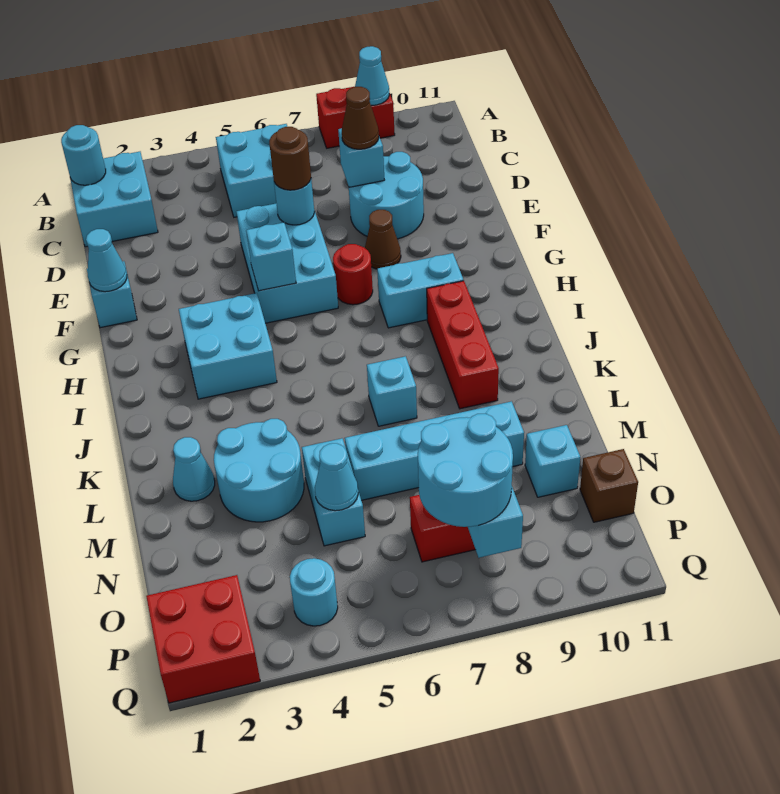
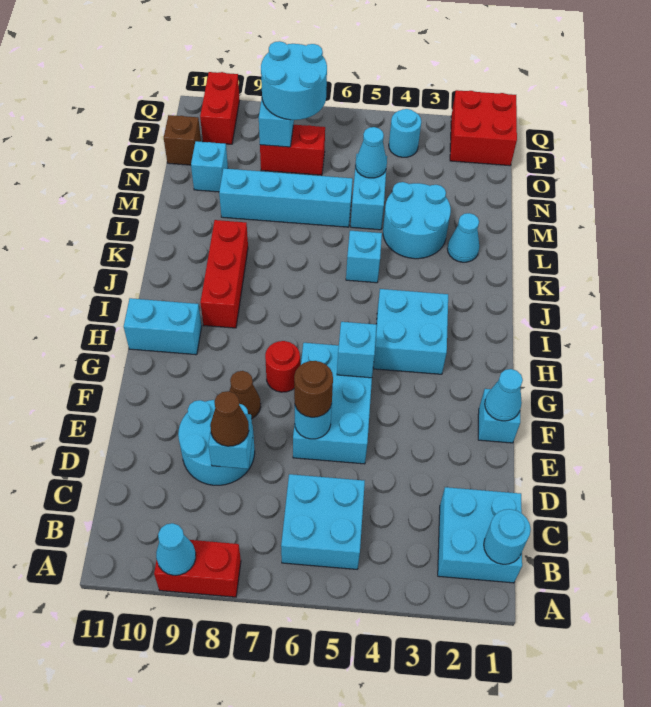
cyan 1x2 brick [377,253,463,328] -> cyan 1x2 brick moved to [124,298,202,355]
cyan 1x1 brick [367,356,417,426] -> cyan 1x1 brick moved to [346,231,382,283]
none -> red 1x2 brick [200,72,240,144]

